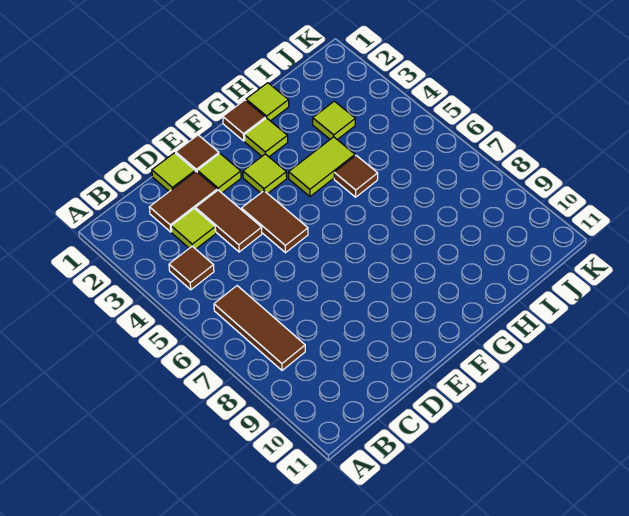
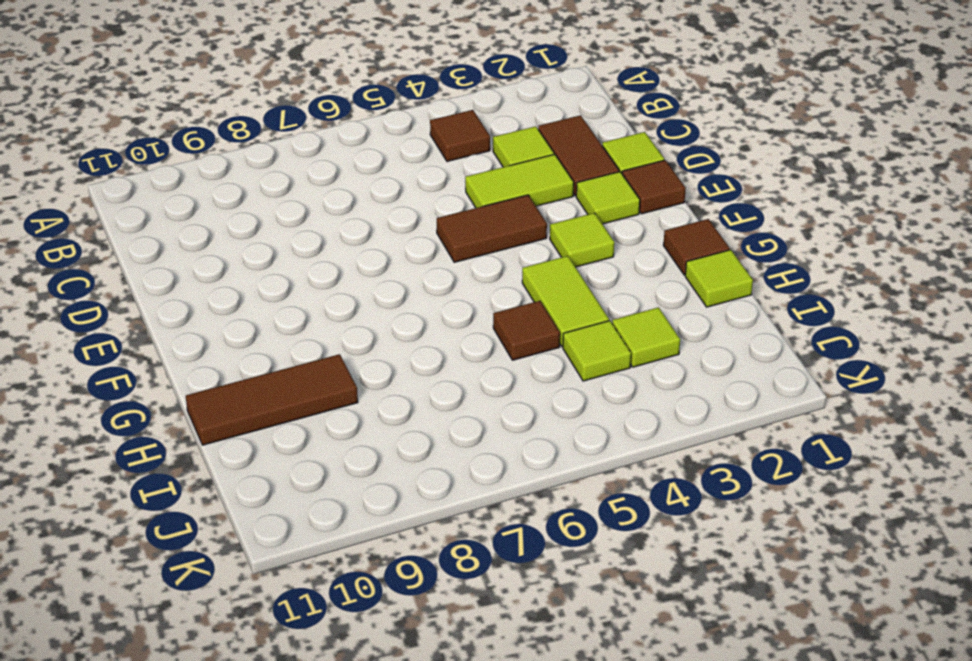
brown 1x3 tile [214,286,305,370] -> brown 1x3 tile moved to [186,354,358,445]
brown 1x2 tile [195,190,262,252] -> lime 1x2 tile [465,154,574,208]
lime 1x1 tile [245,118,288,157] -> lime 1x1 tile moved to [563,321,631,381]

